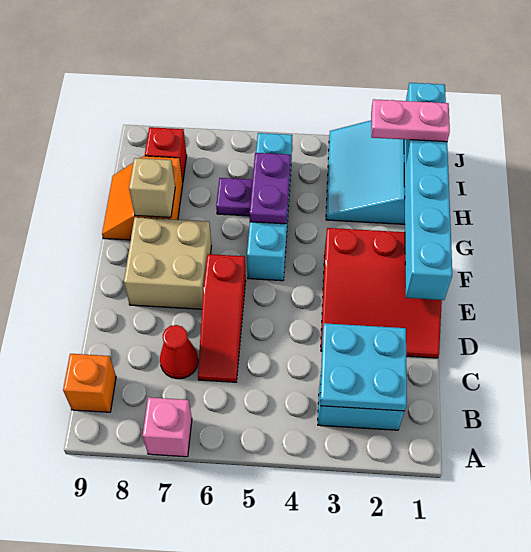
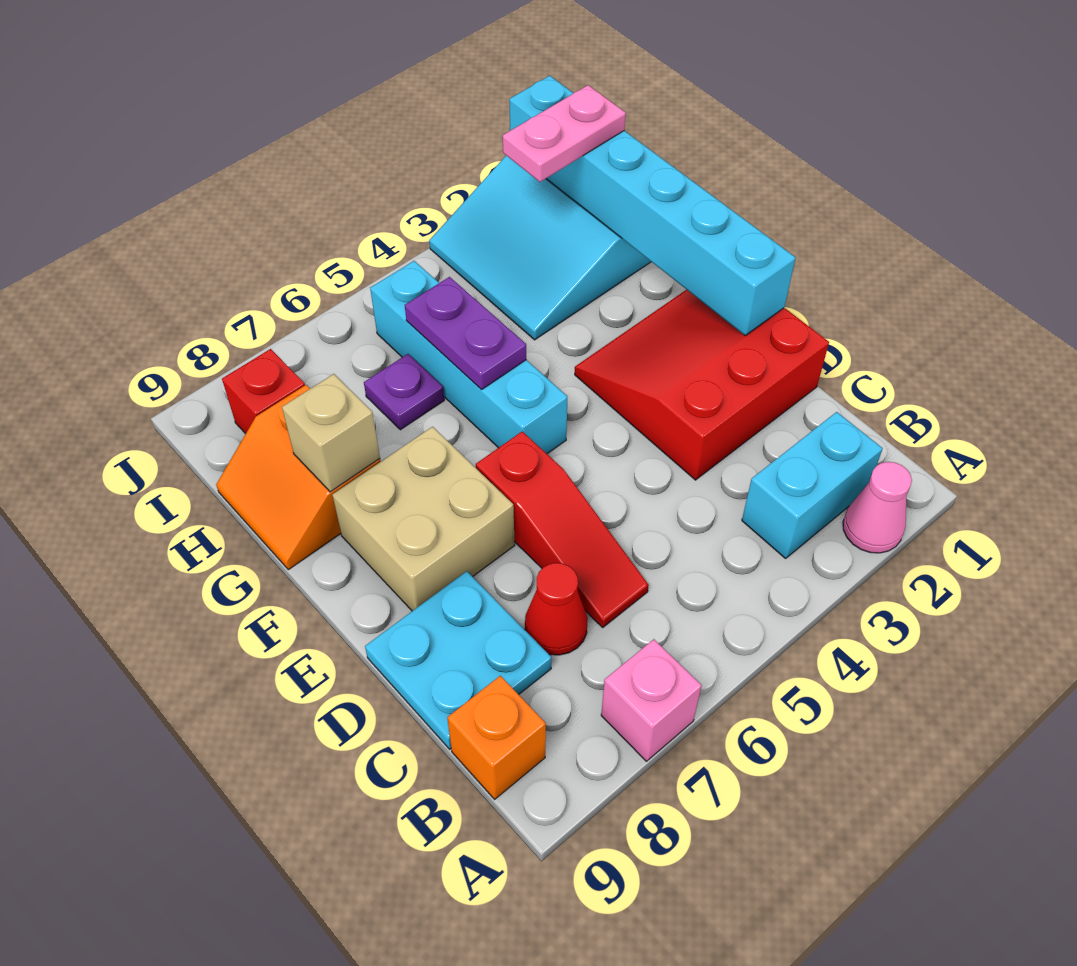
none -> pink 1x1 cone [843,462,912,553]
cyan 2x2 plate [320,323,407,411] -> cyan 2x2 plate moved to [365,571,551,749]
red 3x3 slope [321,228,442,358] -> red 3x3 slope turned to [575,290,829,480]

